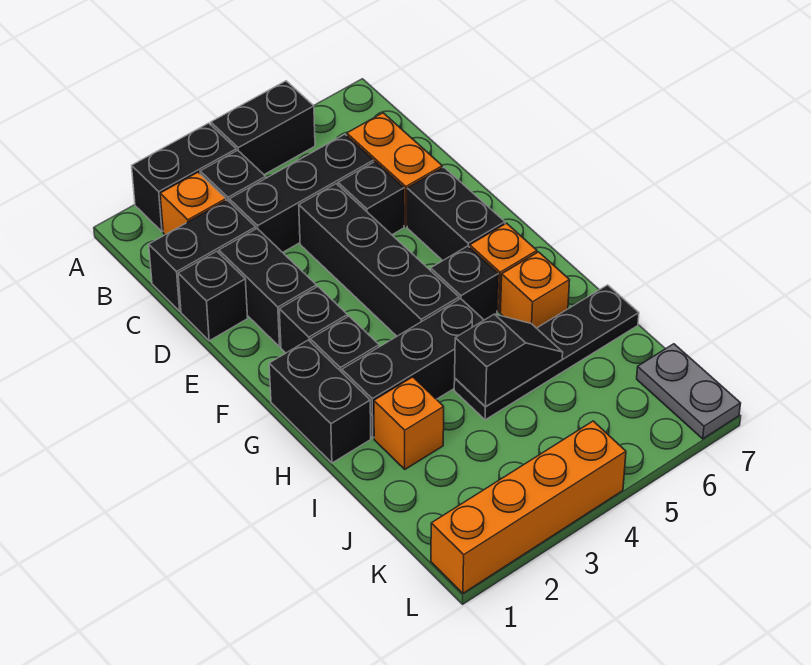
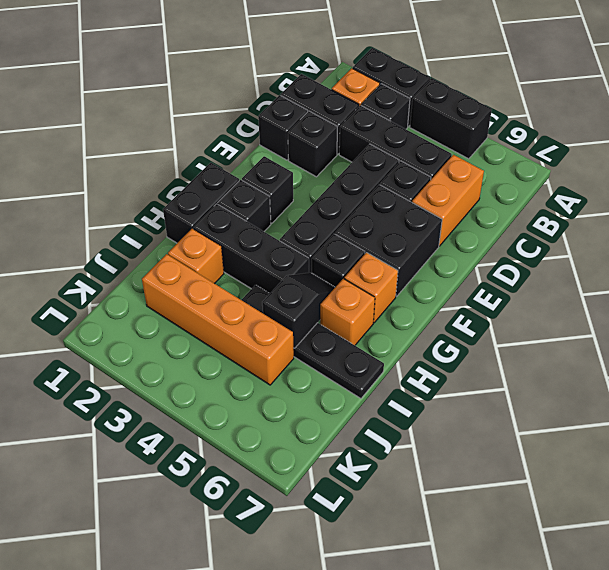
black 1x2 brick [219,229,316,347] -> black 1x1 brick [288,111,337,177]
black 1x2 brick [407,167,505,261] -> black 2x2 brick [335,185,442,296]
black 1x2 slope [455,314,563,407] -> black 1x2 slope turned to [262,273,335,348]
grey 1x2 plate [637,344,741,439] -> none
orange 1x4 brick [431,421,626,593] -> orange 1x4 brick moved to [142,254,294,385]

